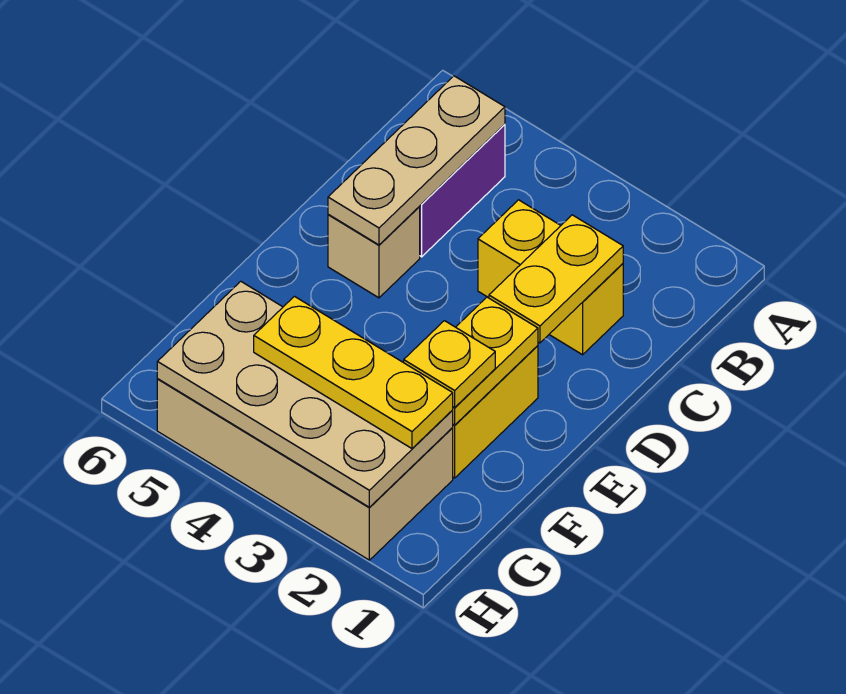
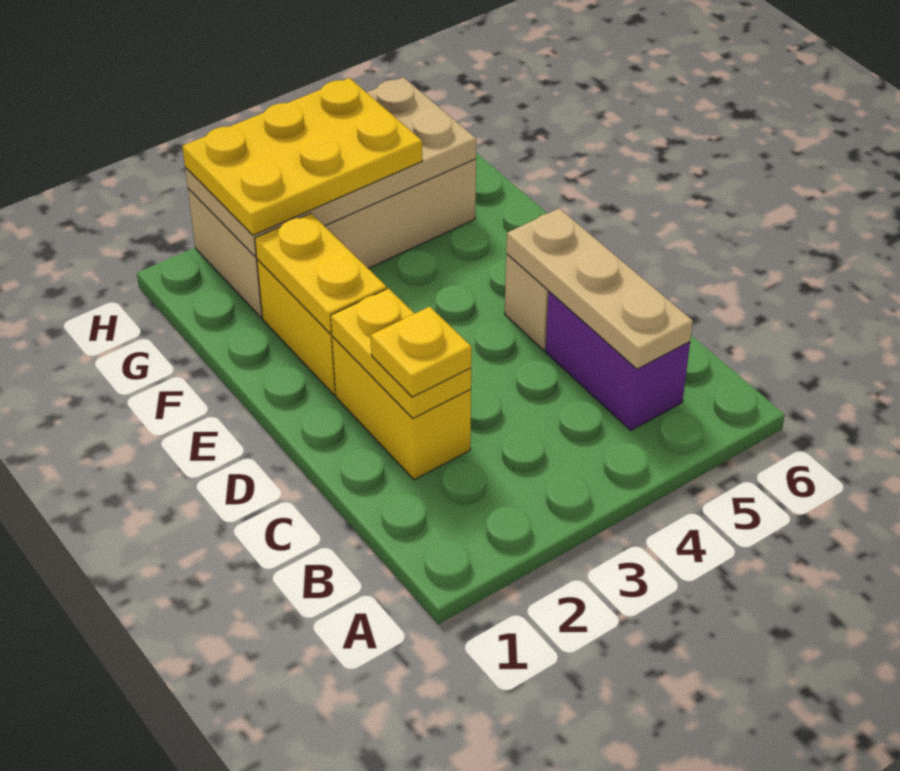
yellow 1x2 brick [478,200,623,355] -> yellow 1x2 brick turned to [332,336,471,480]
yellow 1x1 plate [404,321,495,407] -> yellow 1x1 plate moved to [371,307,472,397]
yellow 1x3 plate [254,296,453,448] -> yellow 2x3 plate [182,78,422,235]

